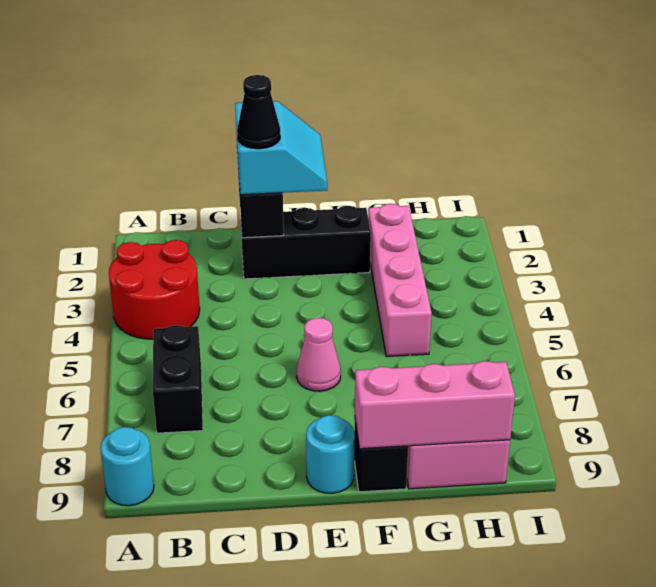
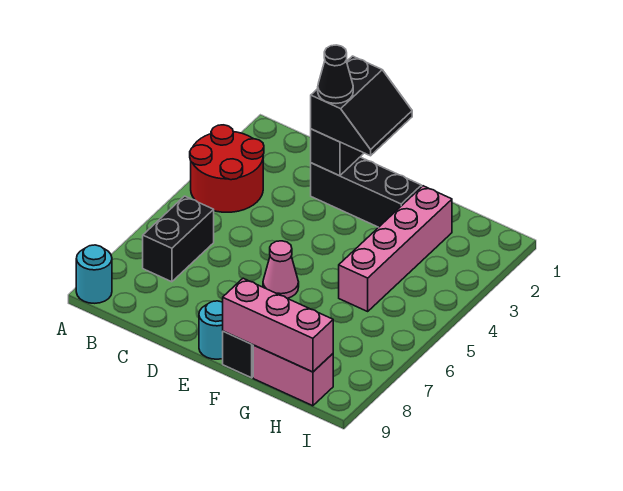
cyan 2x2 slope [235,101,327,195] -> black 2x2 slope [311,56,412,156]

